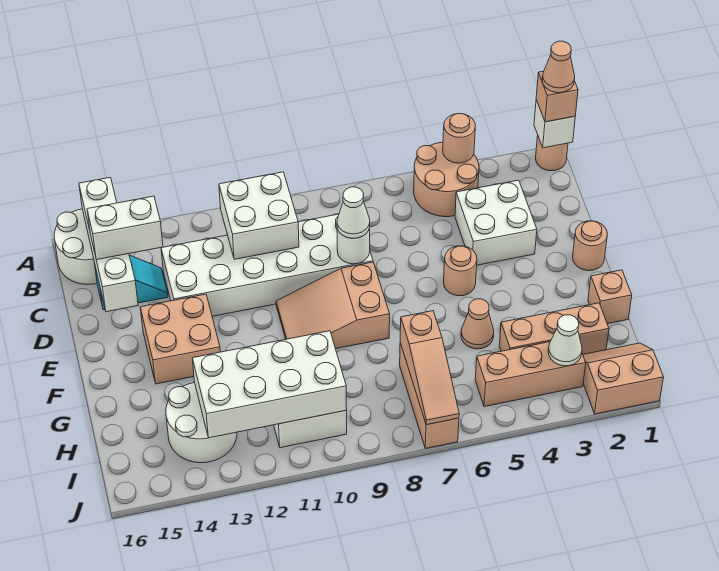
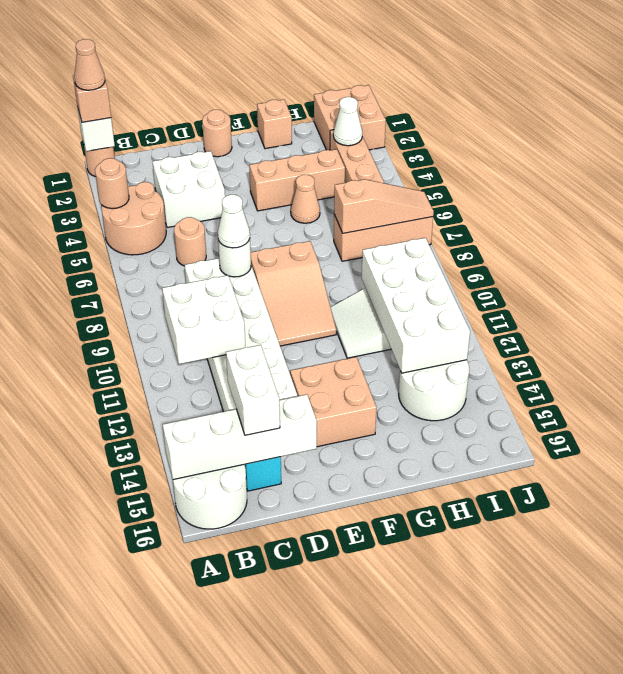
tan 1x1 round brick [444,246,477,296] -> tan 1x1 round brick moved to [174,217,206,266]
tan 1x3 brick [499,303,609,354] -> tan 1x3 brick turned to [249,149,345,211]
tan 2x2 slope [583,343,664,414] -> tan 2x2 brick [314,85,386,150]

